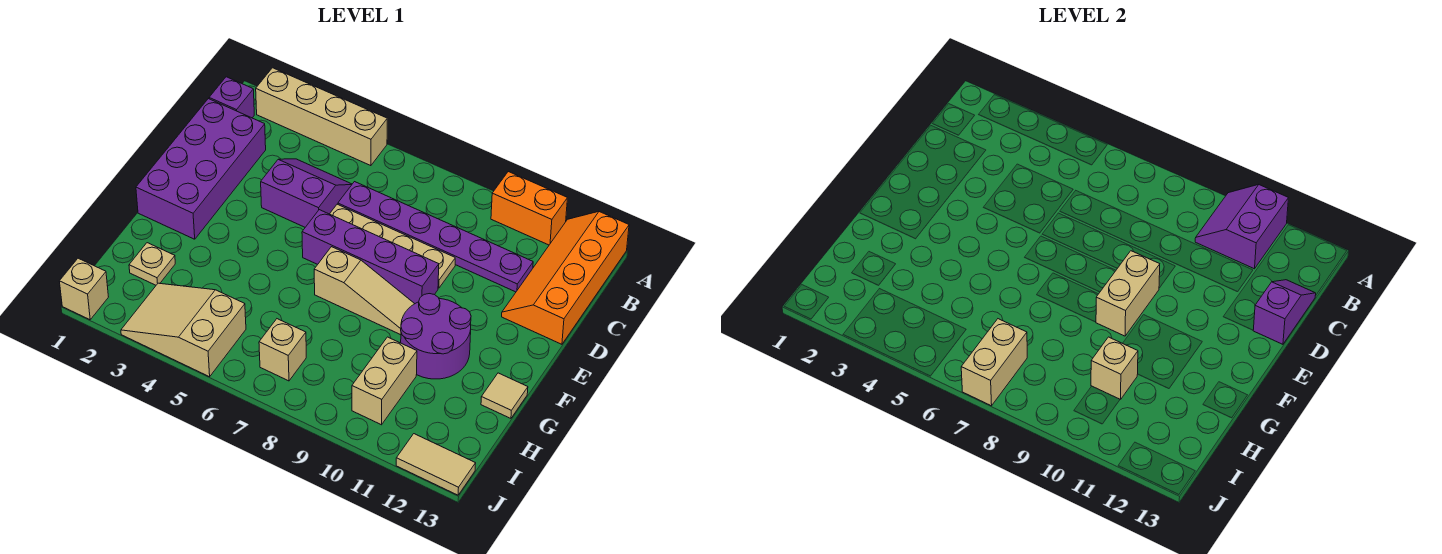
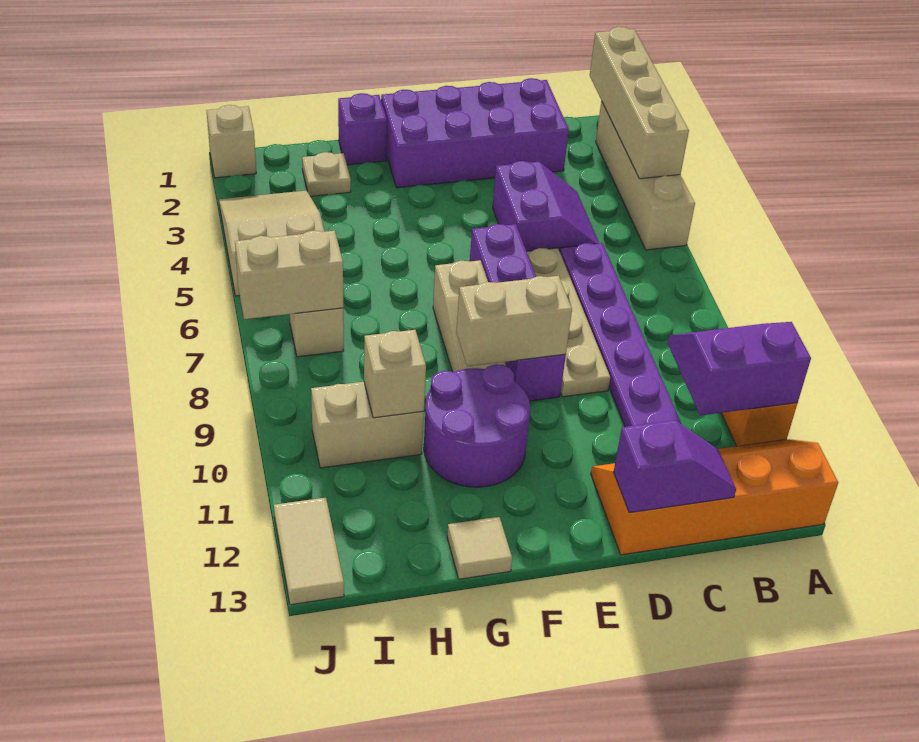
none -> tan 1x4 brick [590,27,689,179]
purple 1x1 brick [209,77,254,118] -> purple 1x1 brick moved to [338,93,387,165]

